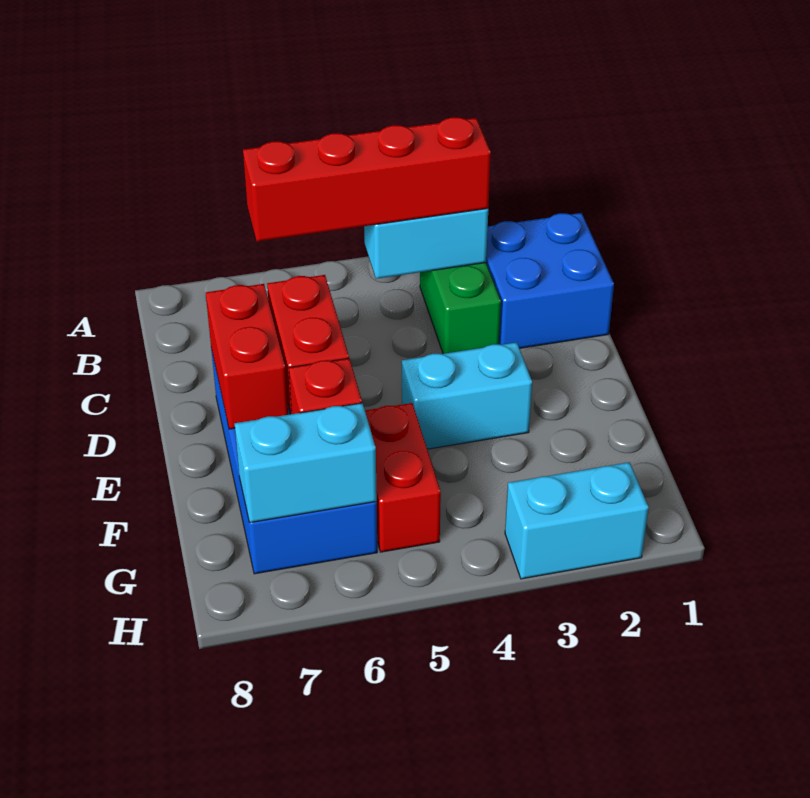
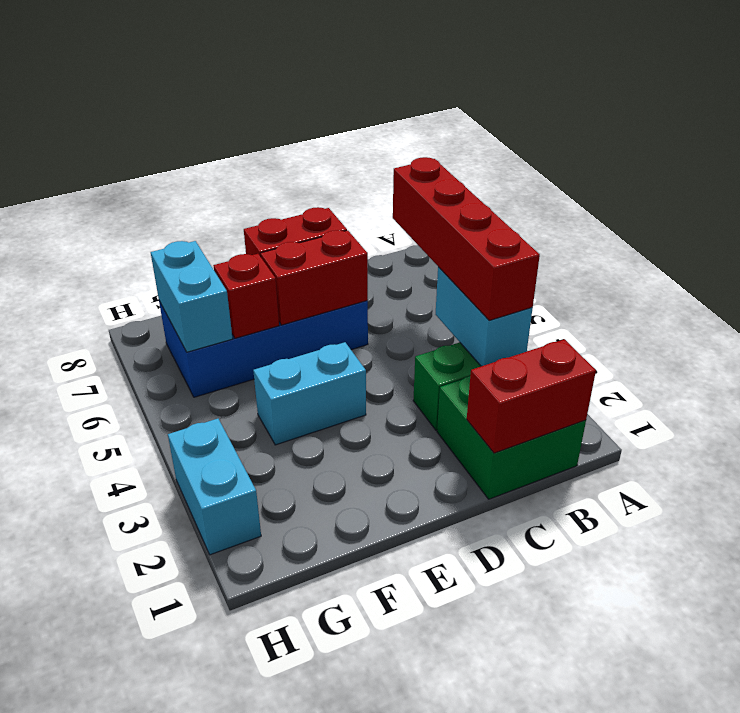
blue 2x2 brick [486,213,614,348] -> green 2x2 brick [437,376,586,499]
cyan 1x2 brick [402,342,532,449] -> cyan 1x2 brick turned to [253,342,366,445]
red 1x2 brick [365,403,441,552] -> red 1x2 brick moved to [467,339,596,453]

